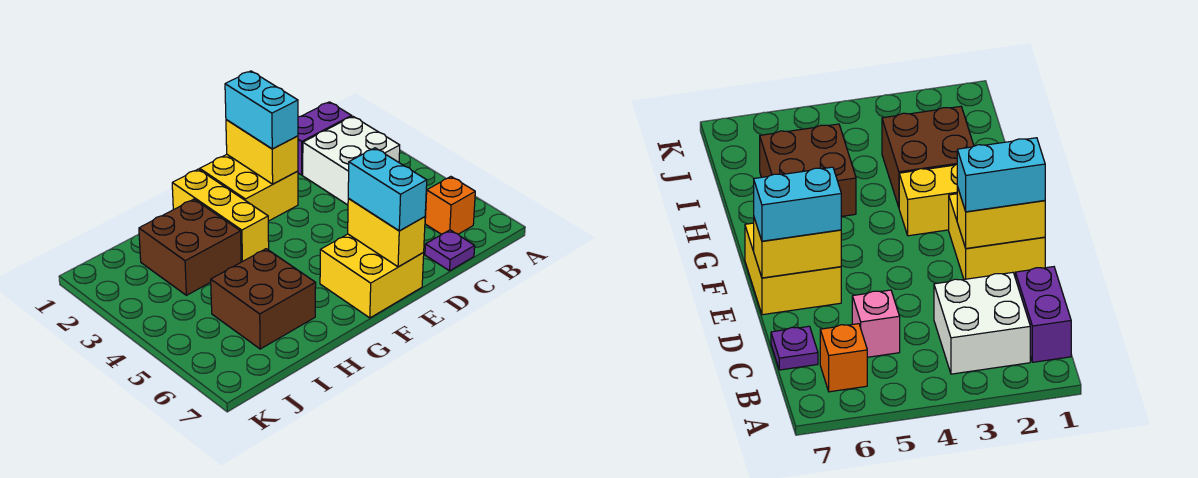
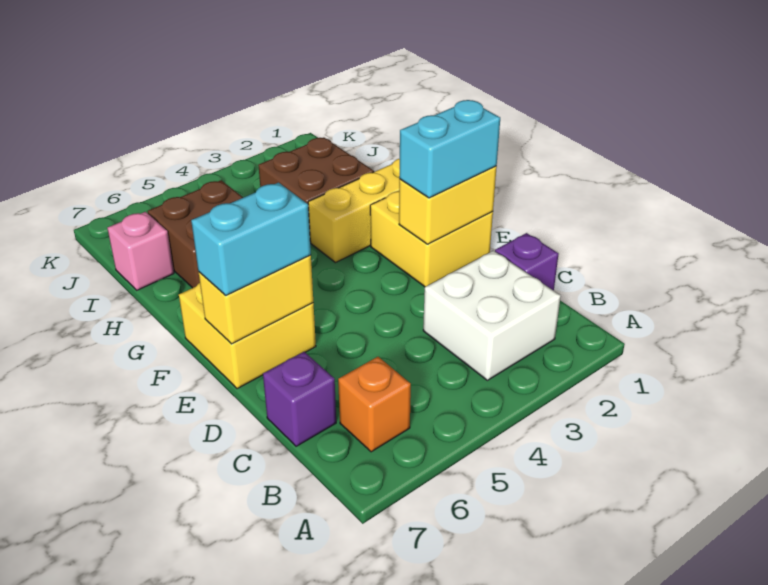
purple 1x2 brick [298,102,352,175] -> purple 1x1 brick [495,233,558,291]
pink 1x1 brick [852,290,900,357] -> pink 1x1 brick moved to [107,212,174,290]
purple 1x1 plate [425,230,475,271] -> purple 1x1 brick [263,352,336,446]

